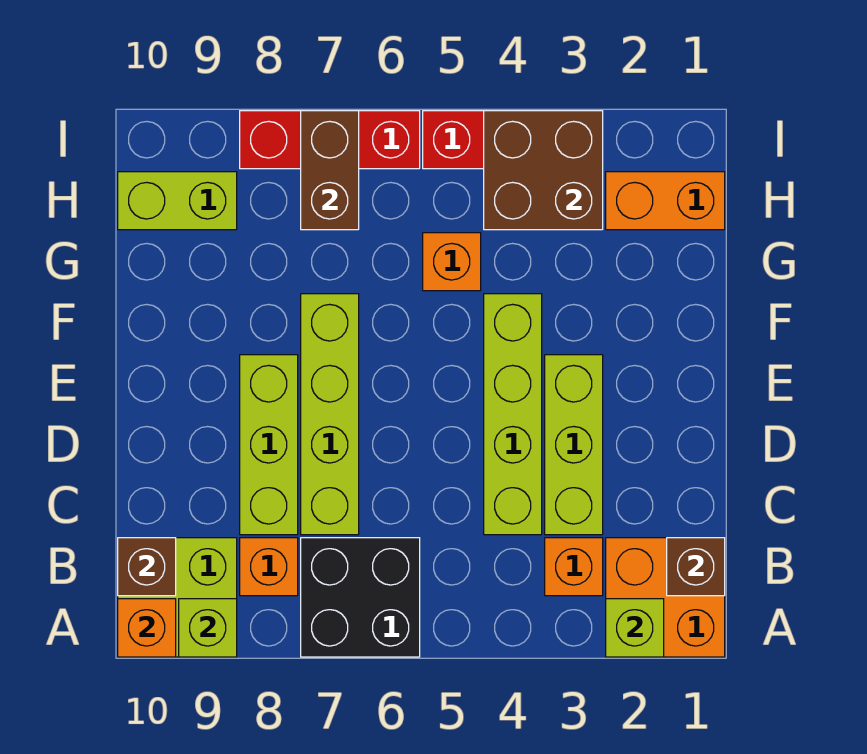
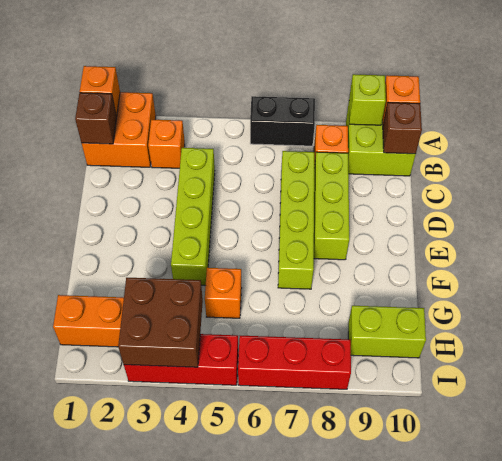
none -> orange 1x1 brick [80,66,120,117]
lime 1x1 brick [606,599,664,657] -> none
black 2x2 brick [301,538,420,657] -> black 1x2 brick [250,96,315,146]
lime 1x3 brick [545,355,603,535] -> none
brown 1x2 brick [301,111,359,230] -> none

